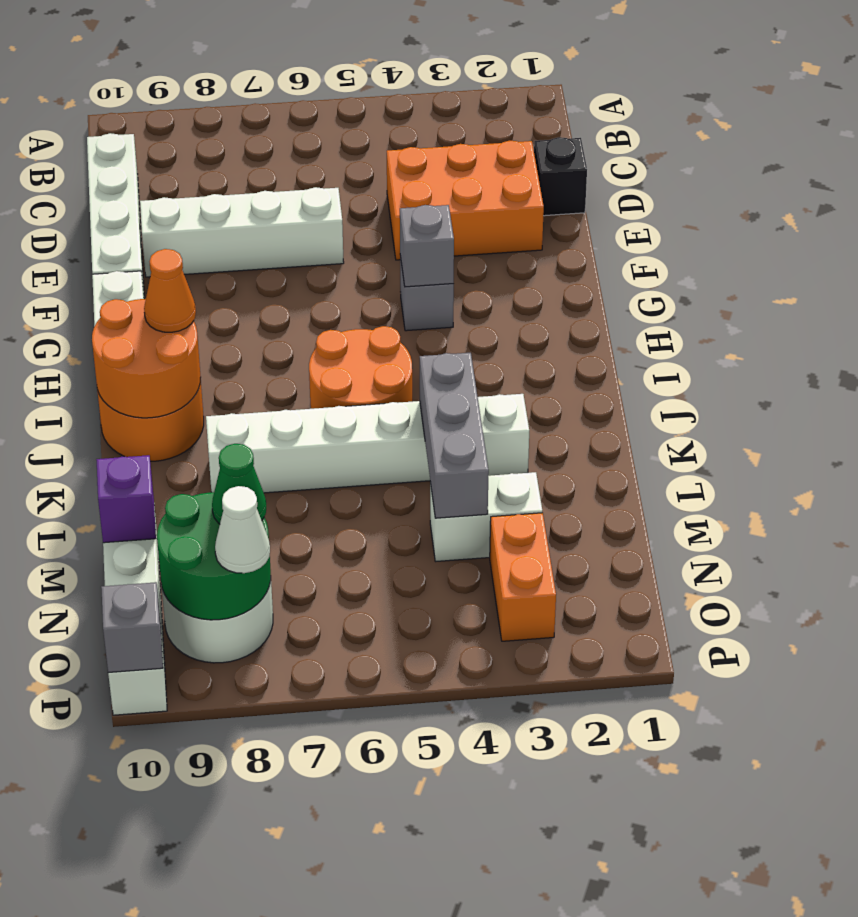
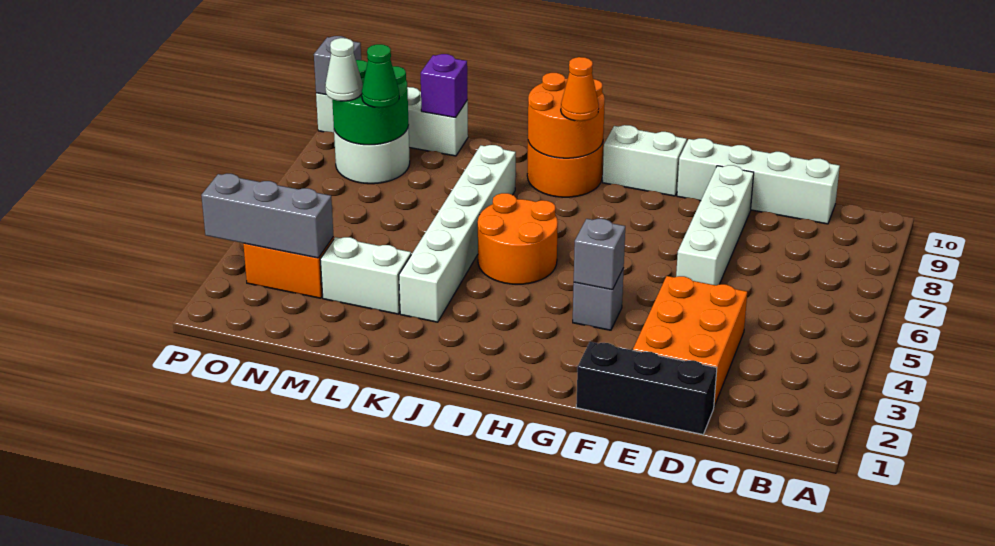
black 1x1 brick [534,137,587,216] -> black 1x3 brick [576,342,717,434]
grey 1x3 brick [420,353,489,518] -> grey 1x3 brick moved to [201,174,333,258]
white 1x2 brick [430,472,542,561] -> white 1x2 brick turned to [320,237,411,314]

